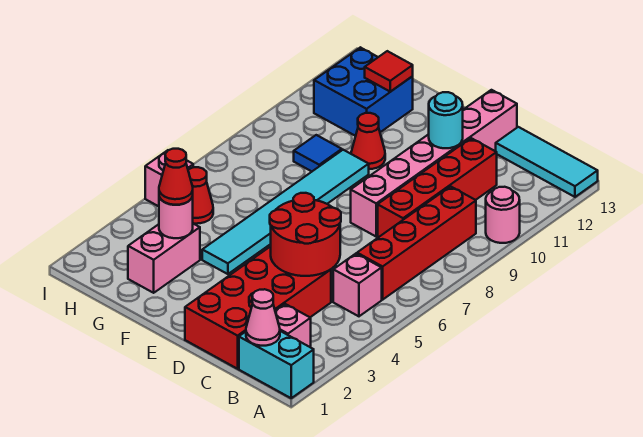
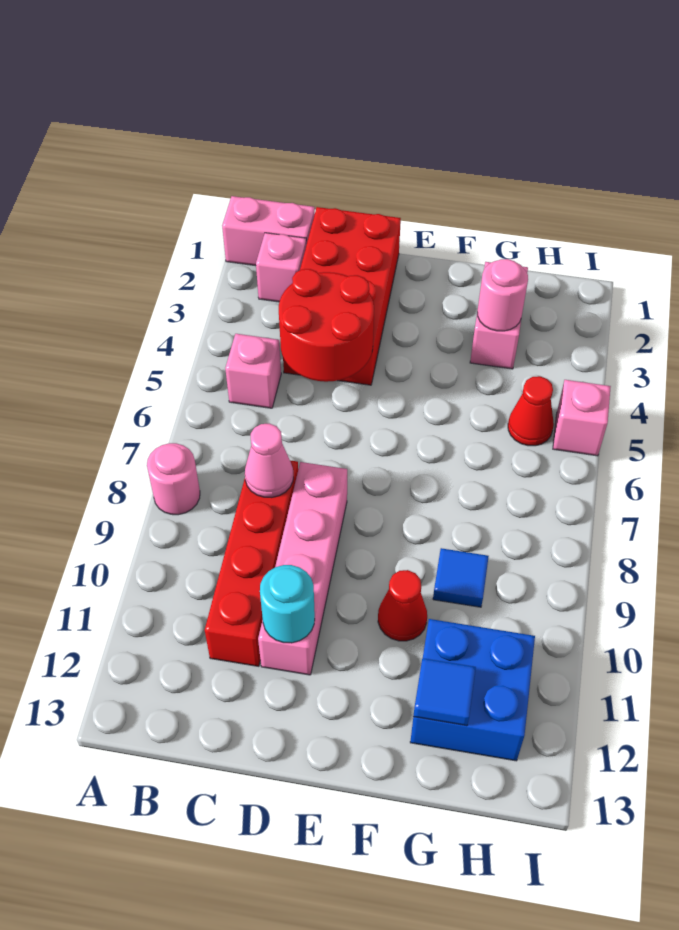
cyan 1x2 brick [239,331,314,398] -> pink 1x2 brick [222,196,315,266]
pink 1x1 round brick [486,187,520,243] -> pink 1x1 round brick moved to [147,443,200,515]
cyan 1x3 tile [496,127,598,197] -> none
pink 1x1 cone [246,289,280,346] -> pink 1x1 cone moved to [245,424,293,498]
red 1x4 brick [357,186,476,300] -> none
pink 1x6 brick [351,90,517,236] -> pink 1x4 brick [258,462,347,675]
cyan 1x6 tile [202,150,369,274] -> none
red 1x1 cone [159,149,193,205] -> none
red 1x1 tile [365,51,413,92] -> blue 1x1 tile [413,658,476,726]

